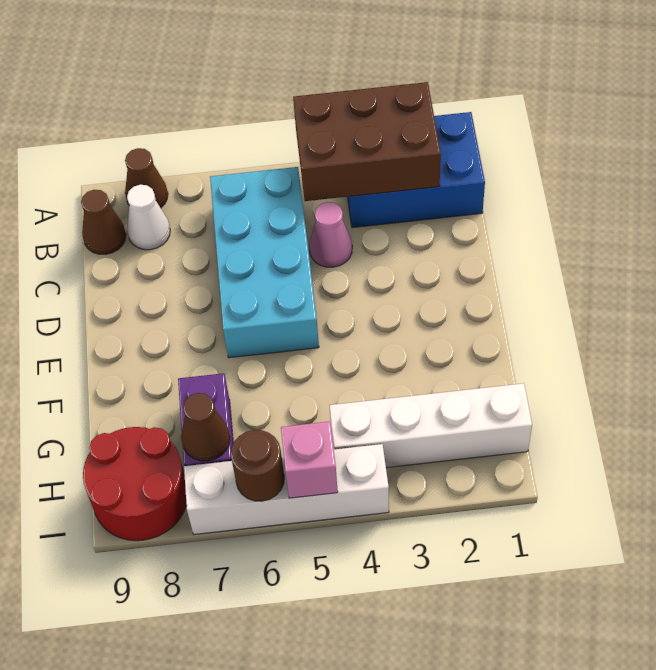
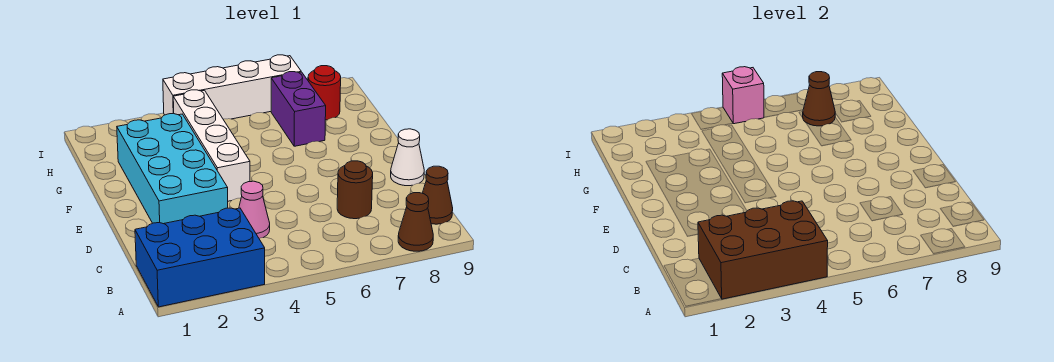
cyan 2x4 brick [210,167,319,358] -> cyan 2x4 brick moved to [117,113,228,224]
white 1x1 cone [127,185,170,250] -> white 1x1 cone moved to [391,129,424,186]
white 1x4 brick [330,383,532,468] -> white 1x4 brick turned to [173,90,250,201]
red 2x2 round brick [83,427,187,541] -> red 1x1 round brick [308,66,341,120]
brown 1x1 round brick [231,430,284,501] -> brown 1x1 round brick moved to [337,161,373,219]

